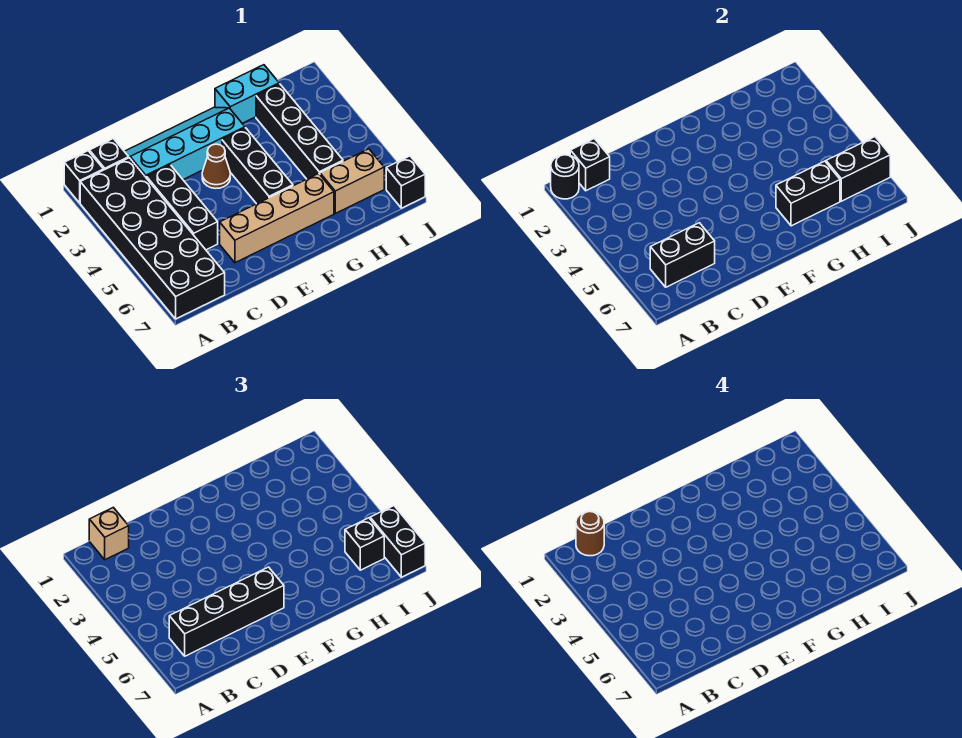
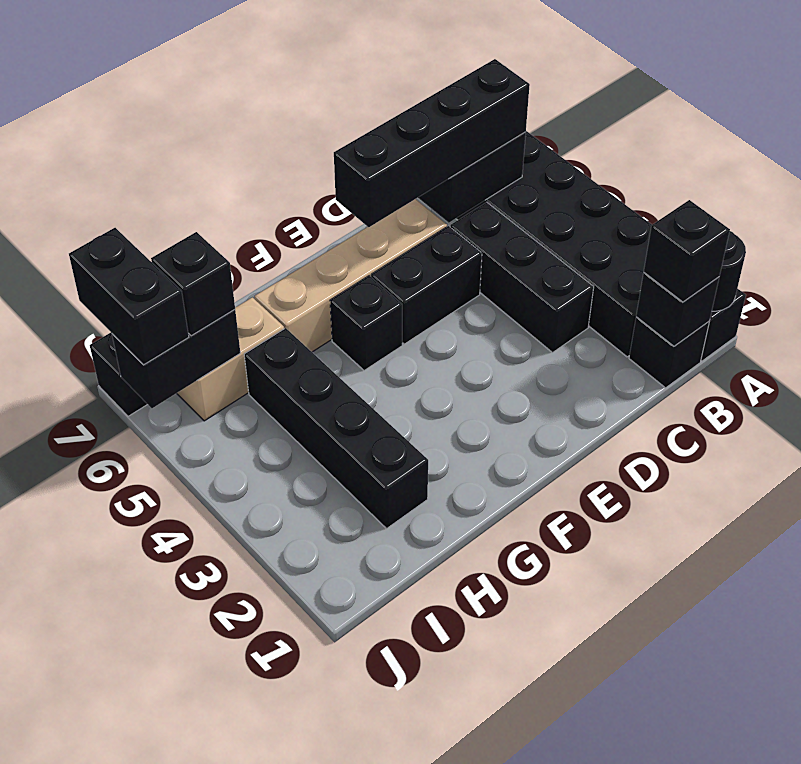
tan 1x1 brick [89,508,129,560] -> black 1x1 brick [644,200,730,302]
brown 1x1 round brick [576,512,604,556] -> none
cyan 2x4 slope [124,107,245,180] -> none
brown 1x1 cone [202,144,230,188] -> none
black 1x3 brick [222,128,293,204] -> black 1x1 brick [330,276,402,371]
cyan 1x2 brick [215,65,279,123] -> none
black 1x2 brick [776,161,840,226] -> black 1x2 brick moved to [371,226,482,344]

